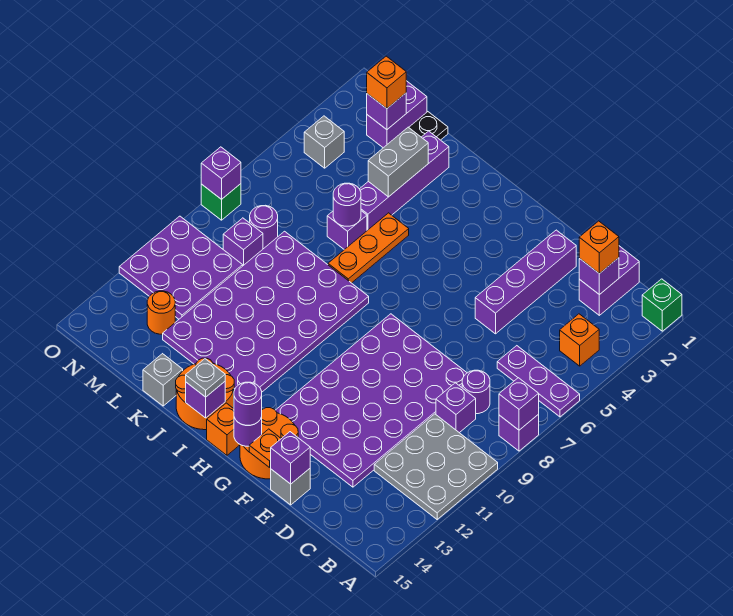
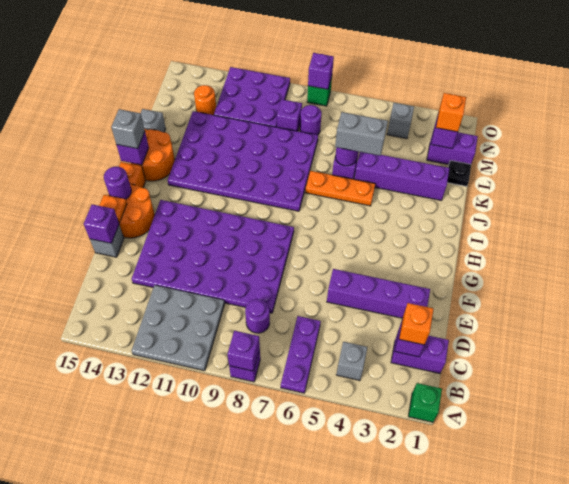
orange 1x1 brick [560,314,599,366] -> grey 1x1 brick [336,342,367,380]
purple 1x1 brick [436,383,476,433] -> none
purple 1x1 round brick [234,382,262,425] -> none
grey 1x1 plate [186,359,225,397] -> grey 1x1 brick [111,109,145,149]
grey 1x2 brick [368,127,428,197] -> grey 1x2 brick moved to [335,112,388,156]

